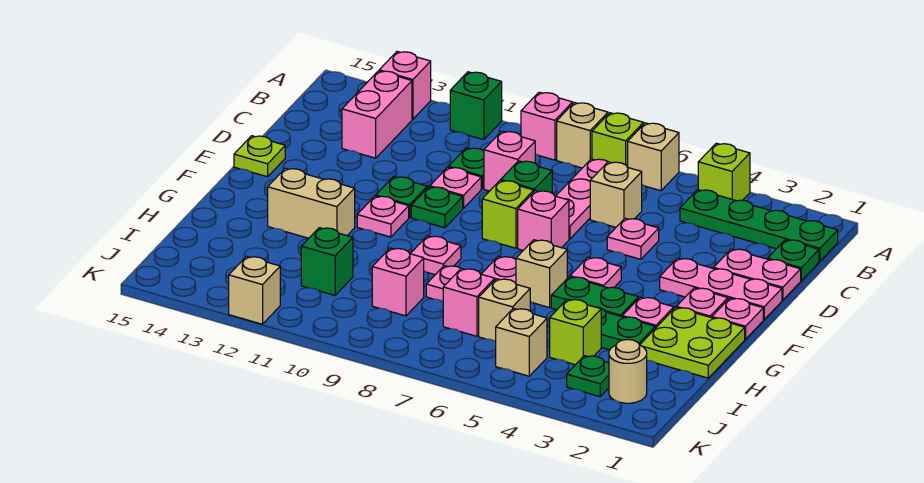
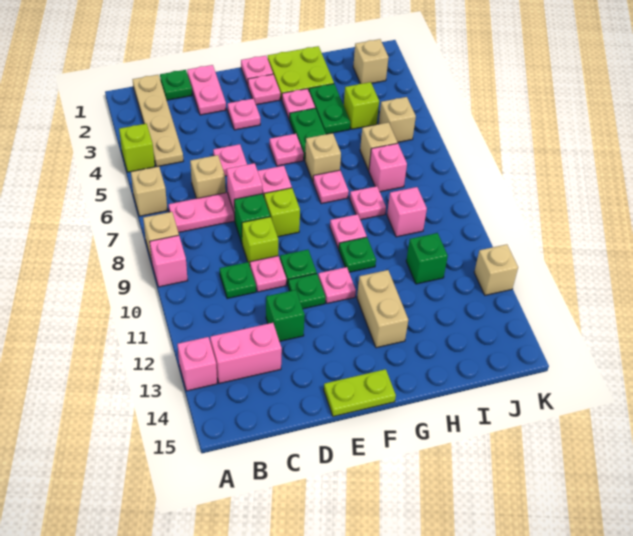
lime 1x1 brick [592,113,644,167] -> lime 1x1 brick moved to [242,217,278,265]
green 1x1 brick [450,72,502,140] -> green 1x1 brick moved to [266,290,305,341]
green 1x4 plate [680,190,838,261] -> tan 1x4 plate [132,75,183,167]
pink 1x1 brick [484,131,535,191] -> pink 1x1 brick moved to [227,163,262,213]
pink 1x3 plate [660,258,782,320] -> pink 1x1 plate [228,99,260,130]
lime 1x1 plate [234,136,285,177] -> lime 1x2 plate [324,369,396,417]
tan 1x1 round brick [609,339,647,403] -> tan 1x1 brick [353,39,389,84]
green 1x1 plate [567,356,609,397] -> green 1x1 plate moved to [339,237,376,272]

